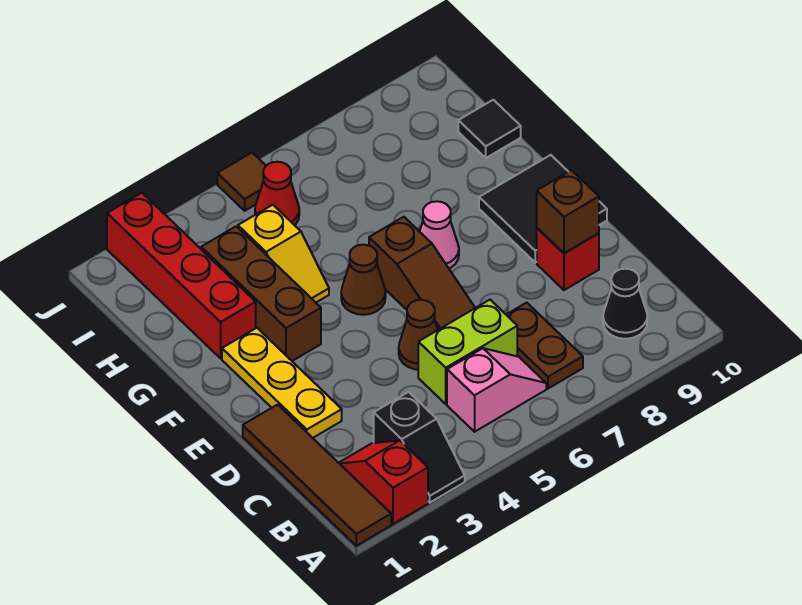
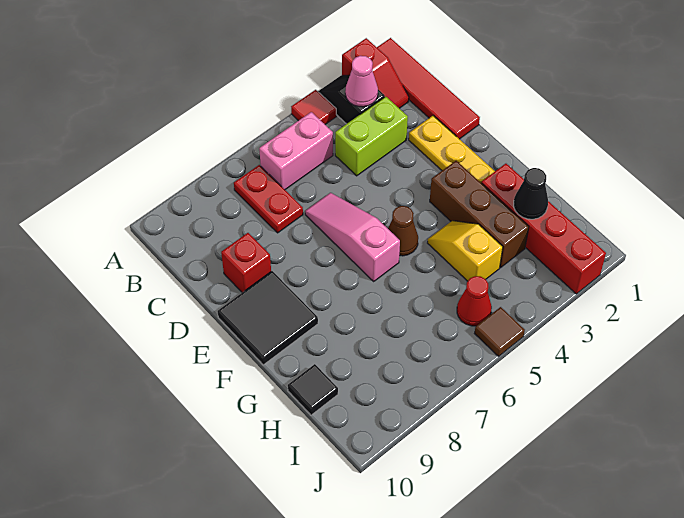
brown 1x4 tile [243,405,391,546] -> red 1x4 tile [377,38,480,139]
none -> red 1x1 tile [291,90,337,124]
pink 1x2 slope [447,348,546,432] -> pink 1x2 brick [259,112,333,190]
brown 1x2 plate [506,303,583,389] -> red 1x2 plate [234,165,303,233]
black 1x1 cone [603,269,647,339] -> black 1x1 cone moved to [514,168,548,219]
lime 1x2 brick [418,300,517,404] -> lime 1x2 brick moved to [335,97,408,176]
brown 1x1 cone [399,300,438,370] -> none
brown 1x3 slope [369,217,475,330] -> pink 1x3 slope [305,193,400,281]
brown 1x1 brick [537,170,599,253] -> none
pink 1x1 cone [420,201,459,269] -> pink 1x1 cone moved to [345,56,378,107]

